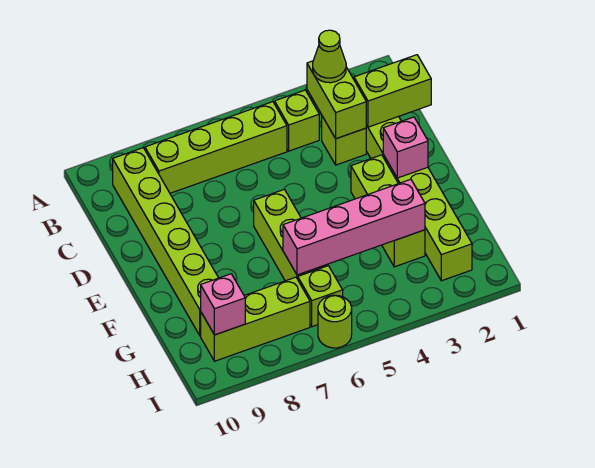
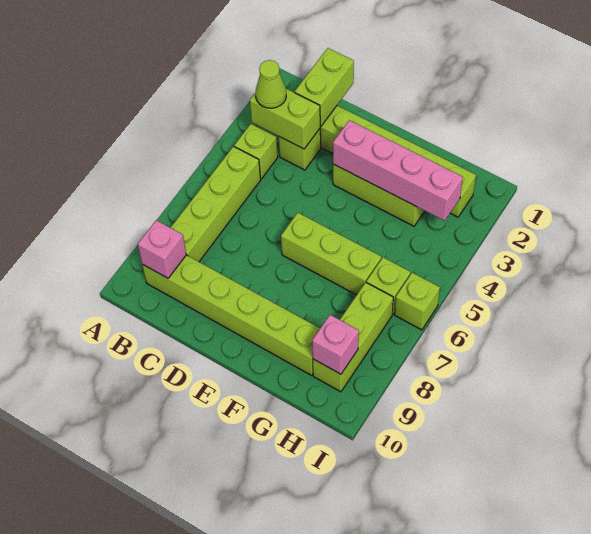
pink 1x1 brick [383,117,428,178] -> pink 1x1 brick moved to [138,220,186,278]
pink 1x4 brick [283,179,425,275] -> pink 1x4 brick turned to [333,120,463,221]
lime 1x1 round brick [318,295,352,348] -> lime 1x1 brick [394,273,440,330]

